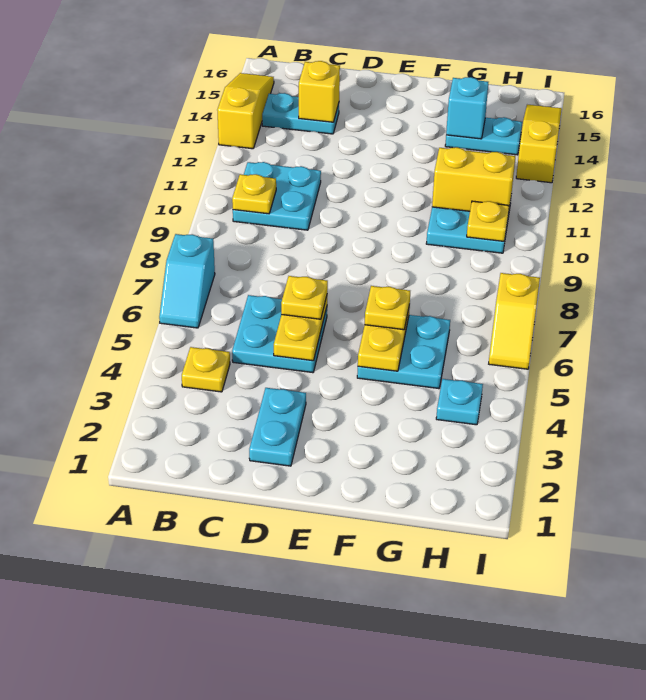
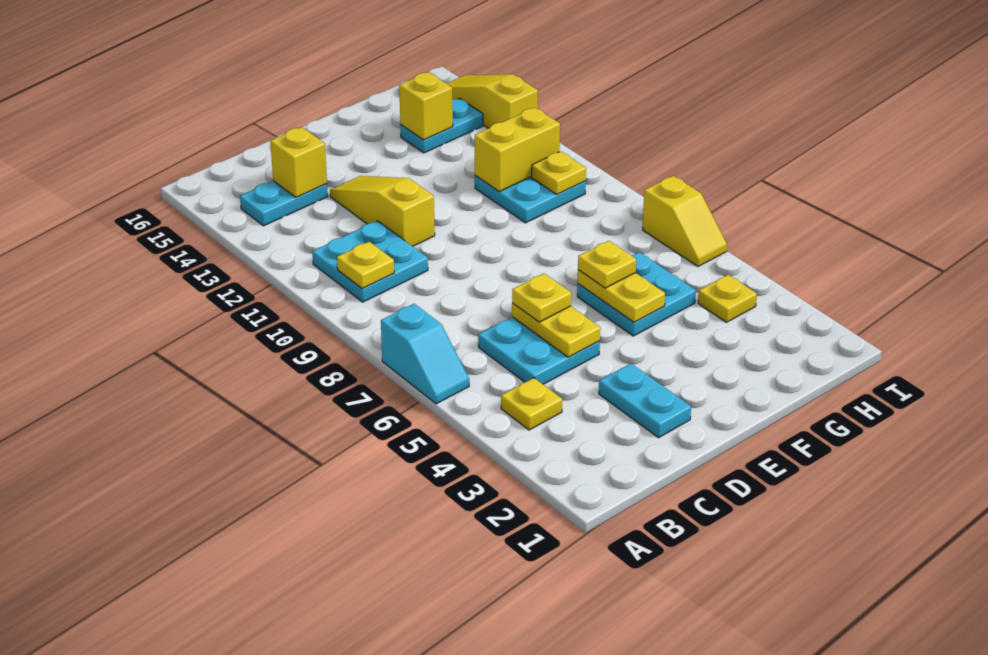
yellow 1x3 slope [217,73,274,149] -> yellow 1x3 slope moved to [330,176,435,246]
cyan 1x1 brick [446,77,488,139] -> yellow 1x1 brick [399,72,453,140]
cyan 1x1 plate [436,379,483,425] -> yellow 1x1 plate [698,275,757,322]

